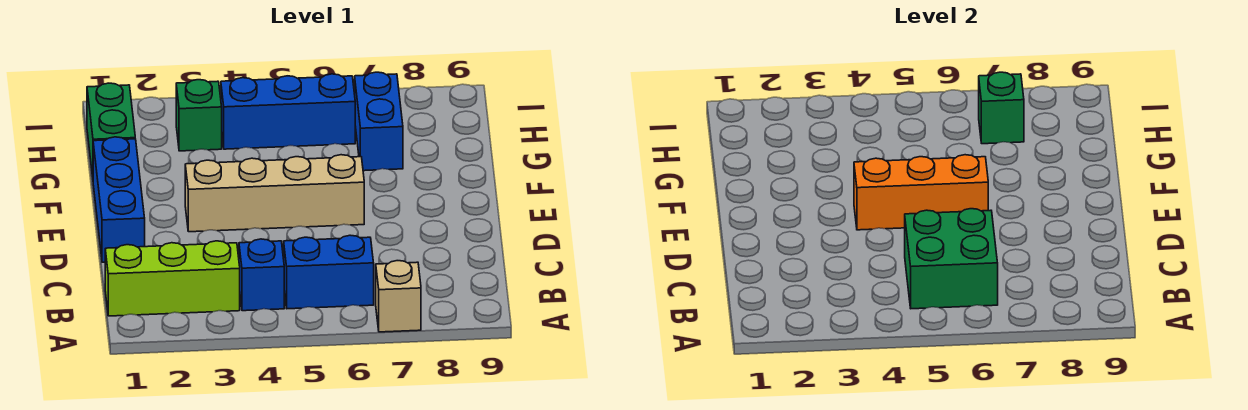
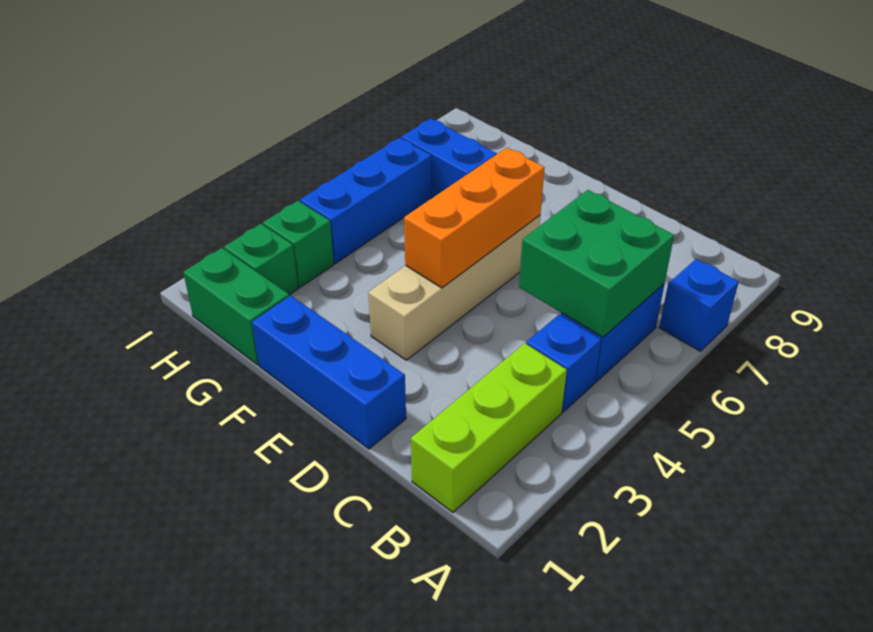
tan 1x1 brick [376,261,421,332] -> blue 1x1 brick [659,259,739,351]
green 1x1 brick [979,72,1024,144] -> green 1x1 brick moved to [224,224,298,295]

